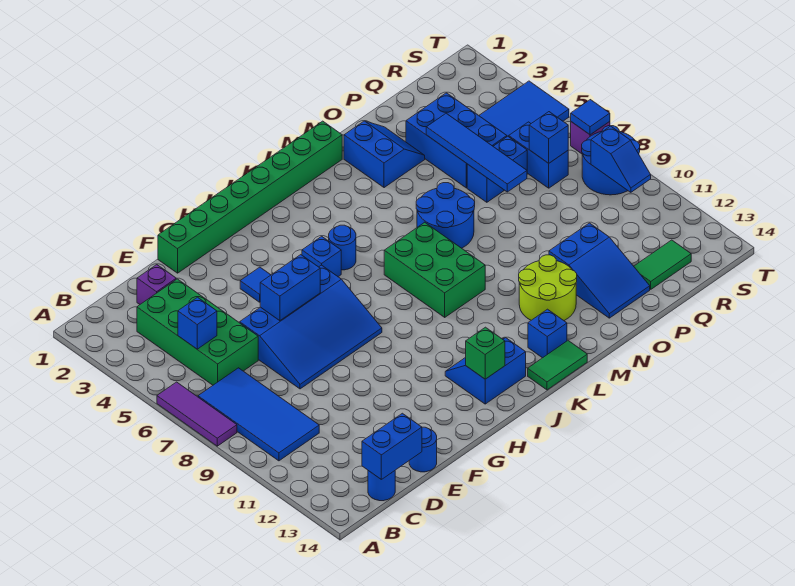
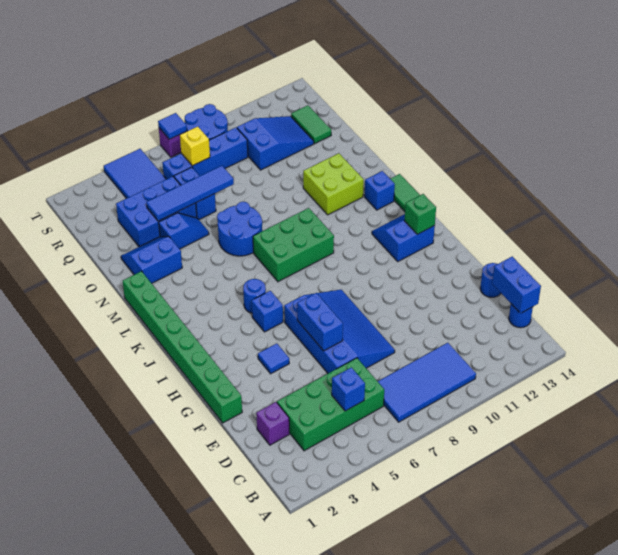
purple 1x3 tile [157,382,237,446] -> none
blue 2x2 slope [445,338,526,404] -> blue 2x2 slope turned to [372,214,435,261]
lime 2x2 round brick [519,255,577,320] -> lime 2x2 brick [303,153,364,215]
blue 2x3 slope [549,223,650,318] -> blue 2x3 slope moved to [237,116,314,170]
blue 1x2 brick [509,122,568,188] -> blue 1x4 brick [162,128,248,179]
blue 1x1 brick [529,112,568,163] -> yellow 1x1 brick [180,127,210,166]
blue 1x2 slope [591,126,651,192] -> blue 1x2 slope moved to [159,213,209,249]

